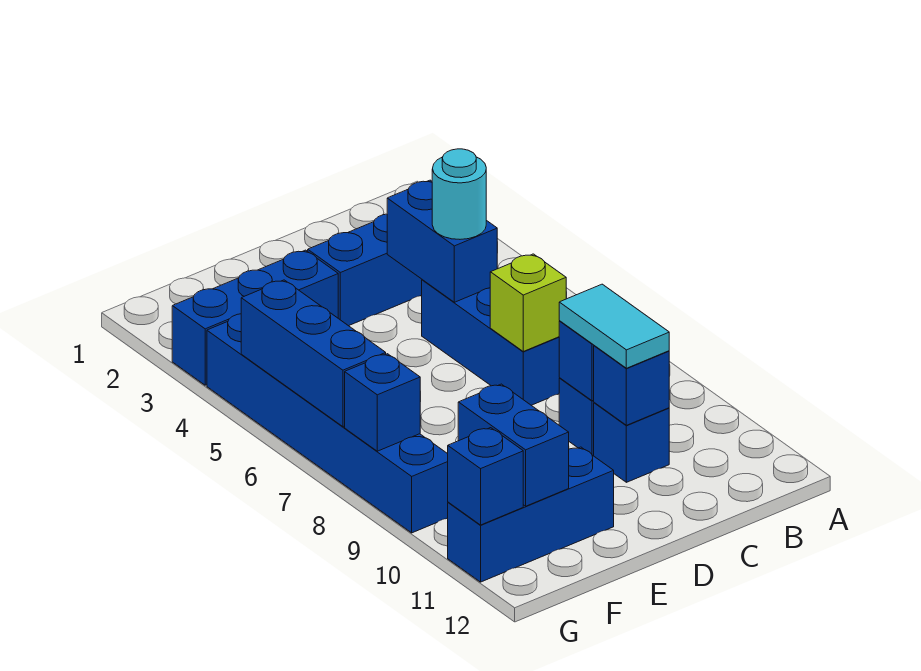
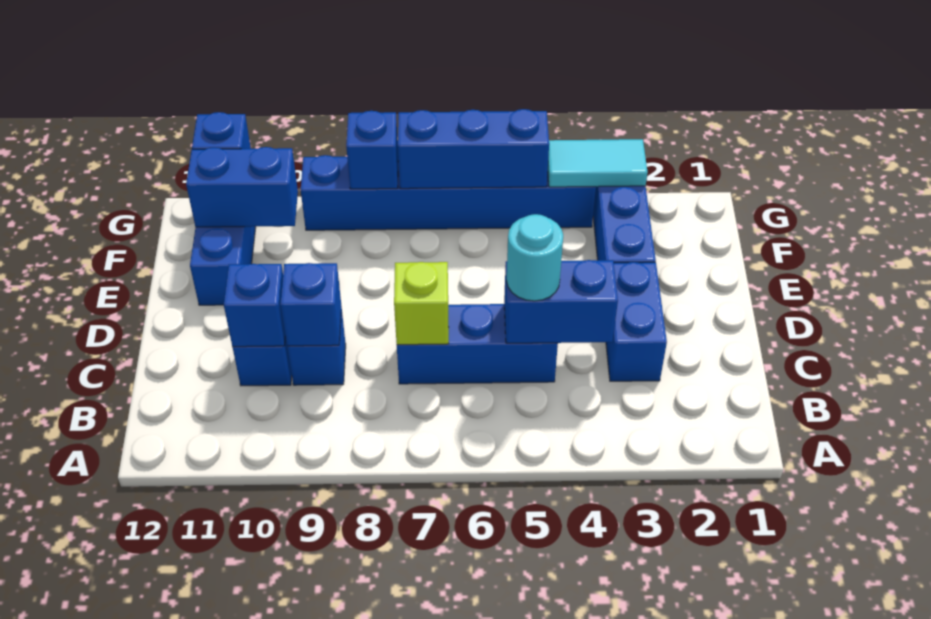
cyan 1x2 tile [559,284,669,368] -> cyan 1x2 tile moved to [548,139,648,187]

